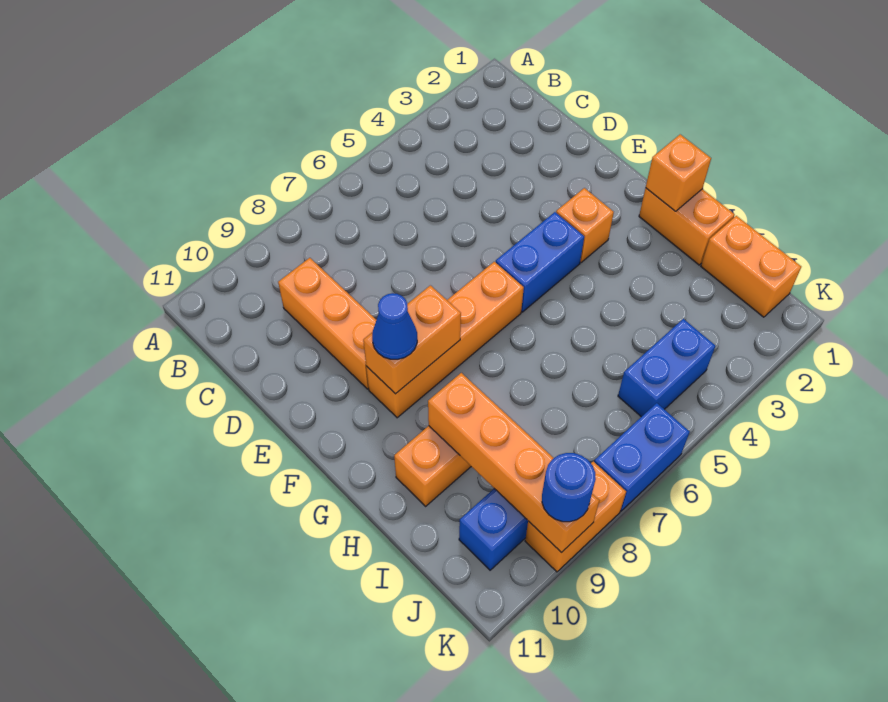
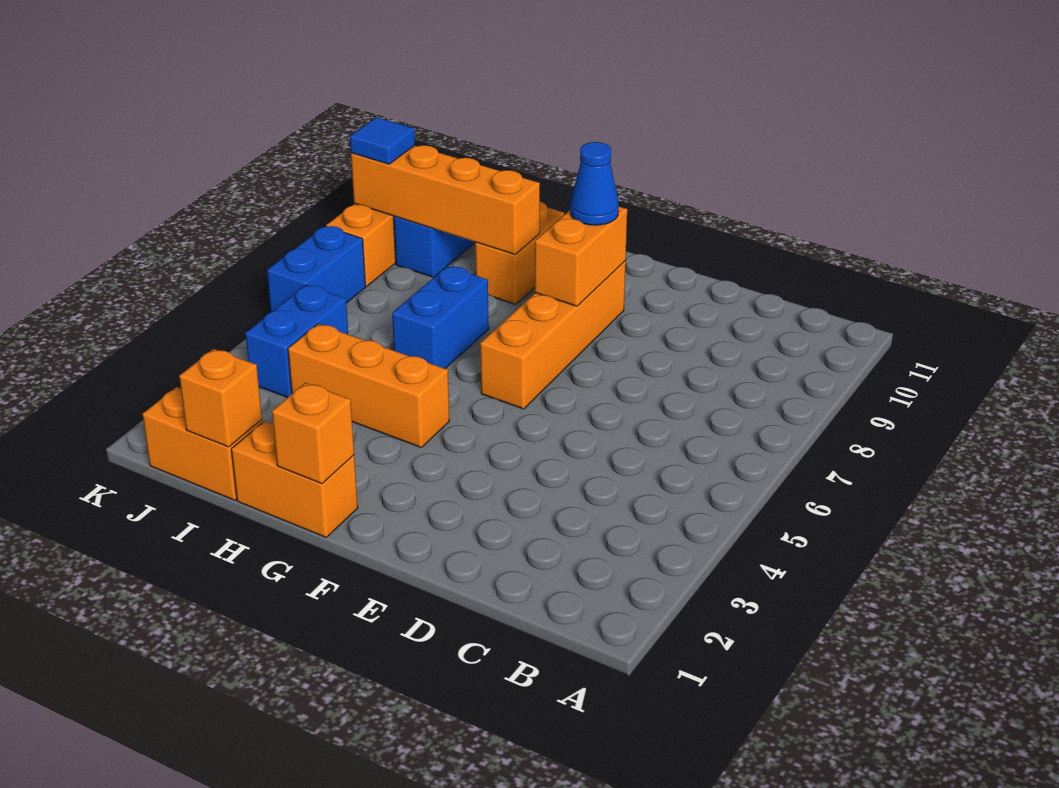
orange 1x3 brick [278,258,376,389] -> orange 1x3 brick moved to [288,324,449,448]
orange 1x1 brick [556,188,614,262] -> orange 1x1 brick moved to [179,349,262,447]
blue 1x2 brick [496,212,584,312] -> blue 1x2 brick moved to [392,266,489,369]
blue 1x1 round brick [542,453,596,522] -> blue 1x1 tile [350,117,415,164]

